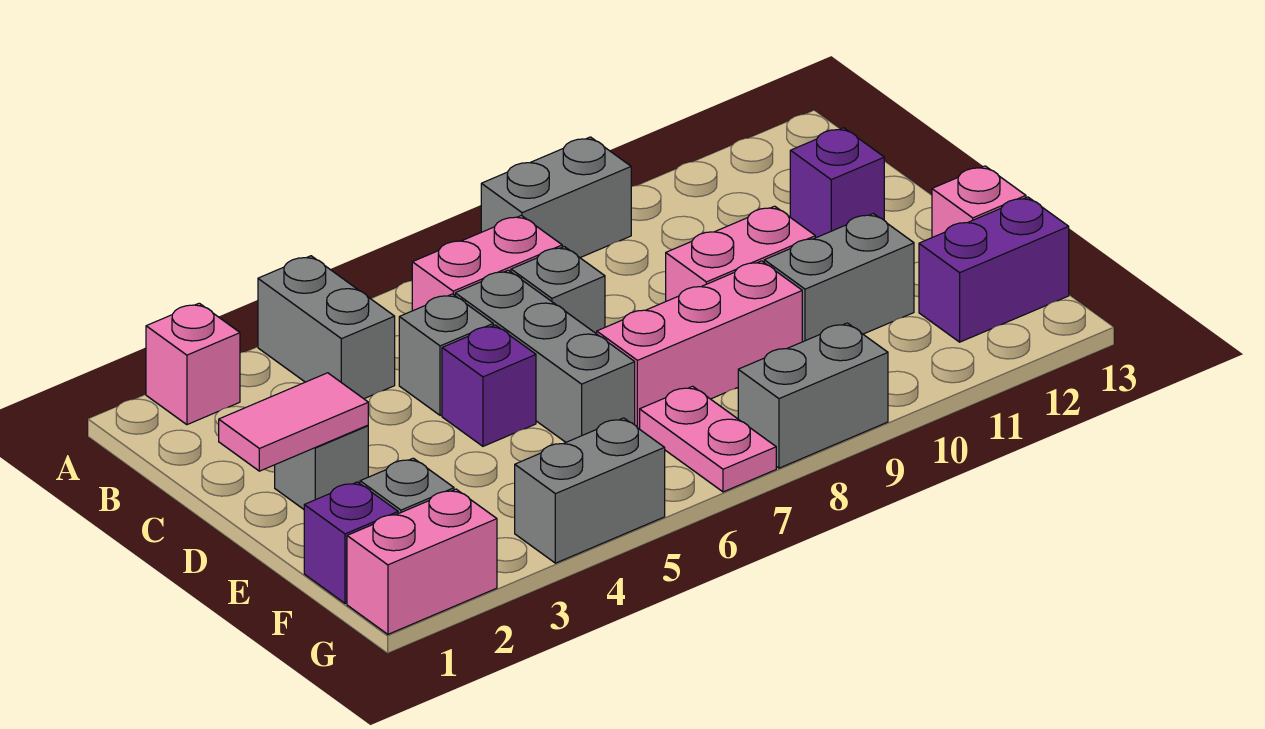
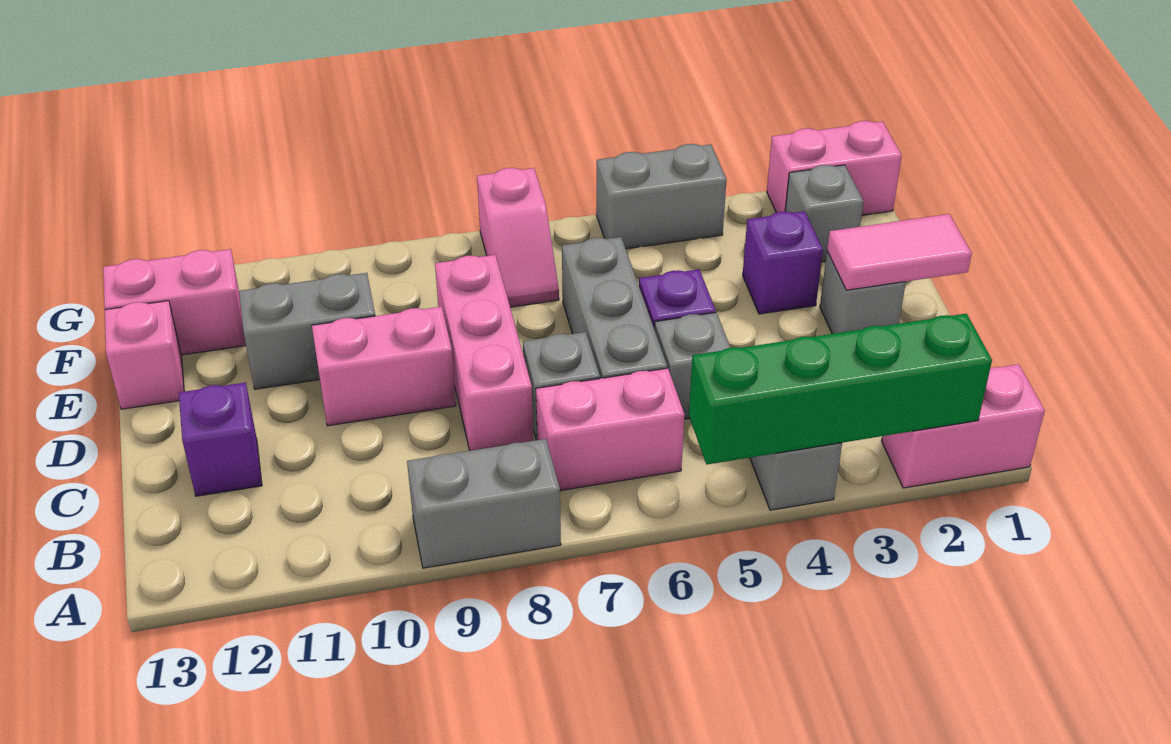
pink 1x1 brick [146,303,240,425] -> pink 1x2 brick [881,364,1045,488]
none -> green 1x4 brick [689,314,992,465]
pink 1x3 brick [597,261,802,429] -> pink 1x3 brick turned to [435,255,534,451]
purple 1x1 brick [304,482,398,603] -> purple 1x1 brick moved to [743,211,823,314]
pink 1x2 plate [640,386,776,492] -> pink 1x2 slope [477,168,559,307]
purple 1x2 brick [919,197,1069,342] -> pink 1x2 brick [103,249,246,355]
grey 1x2 brick [738,323,888,468] -> none

